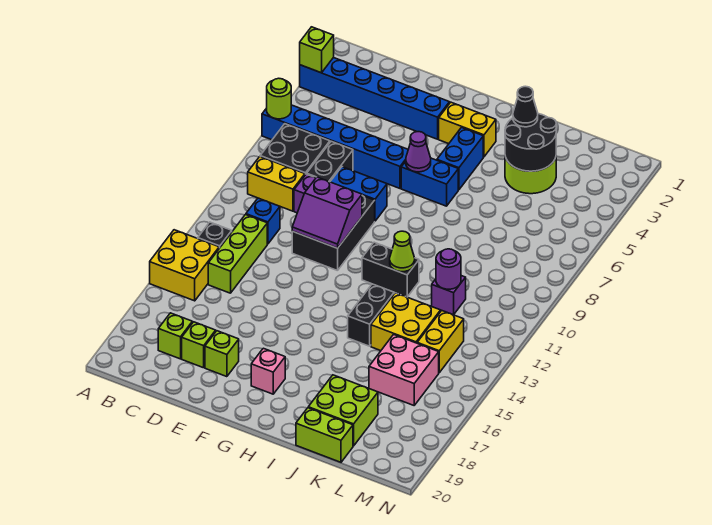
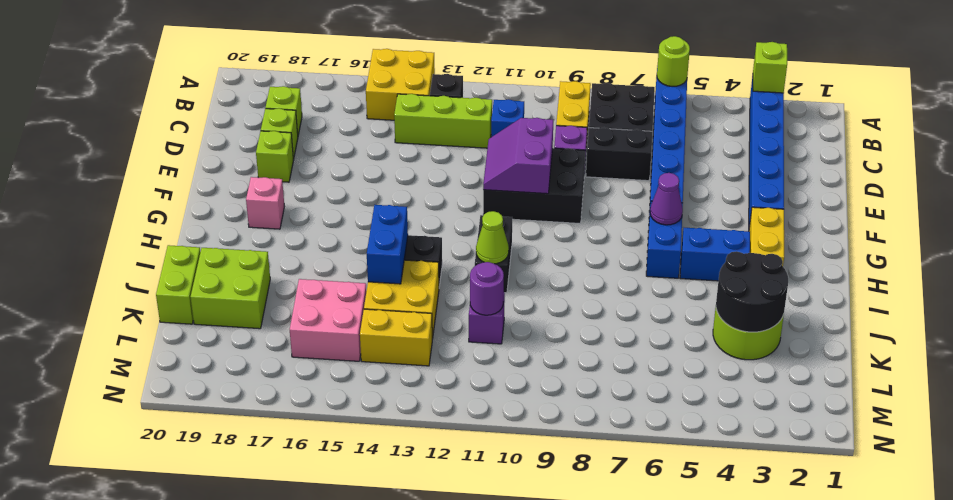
blue 1x2 brick [330,167,387,221] -> blue 1x2 brick moved to [367,205,408,284]
black 1x1 cone [513,86,538,127] -> none

